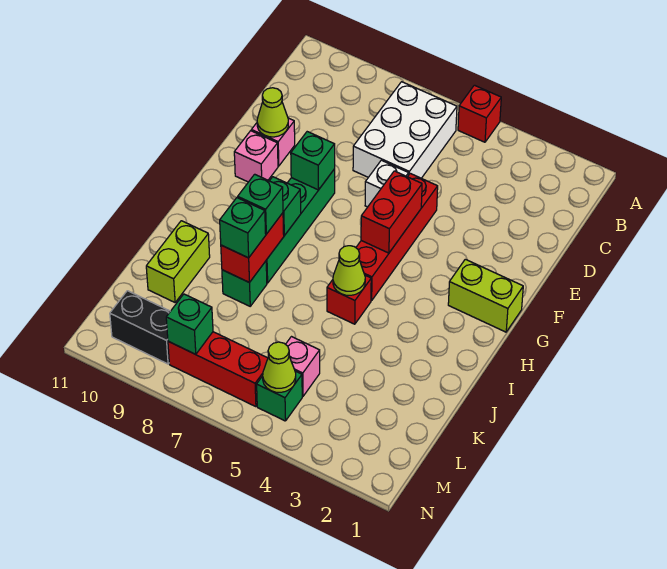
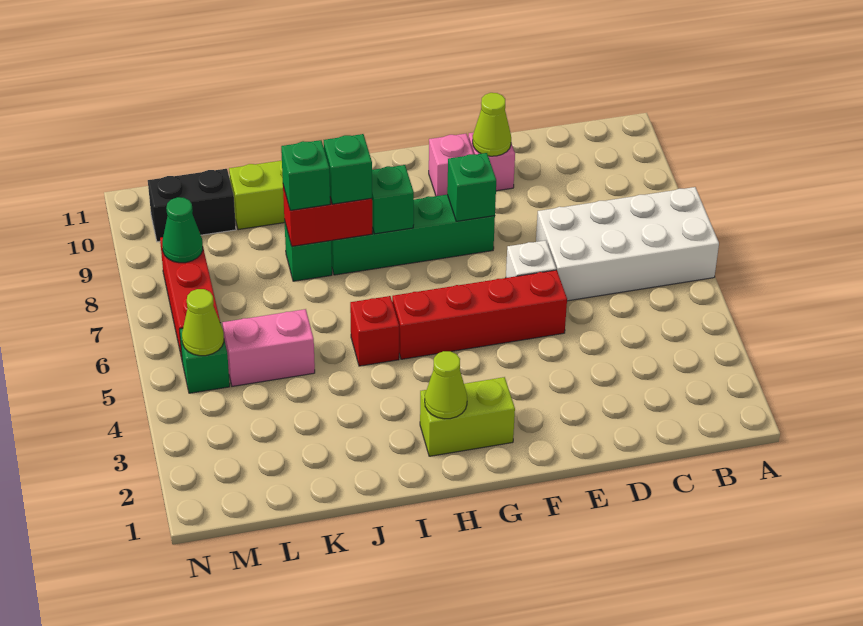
red 1x1 brick [458,85,501,142] -> none
white 2x3 brick [353,82,457,178] -> white 2x4 brick [536,187,719,301]
red 1x2 brick [361,171,422,253] -> none
lime 1x2 brick [448,259,523,332] -> lime 1x2 brick turned to [420,377,515,456]
lime 1x1 cone [333,246,365,295] -> lime 1x1 cone moved to [425,351,467,419]
pink 1x1 brick [286,337,320,396] -> pink 1x2 brick [223,309,315,386]
green 1x1 brick [166,294,213,355] -> green 1x1 cone [162,197,203,263]
black 1x2 brick [110,291,170,364] -> black 1x2 brick turned to [148,169,236,242]

